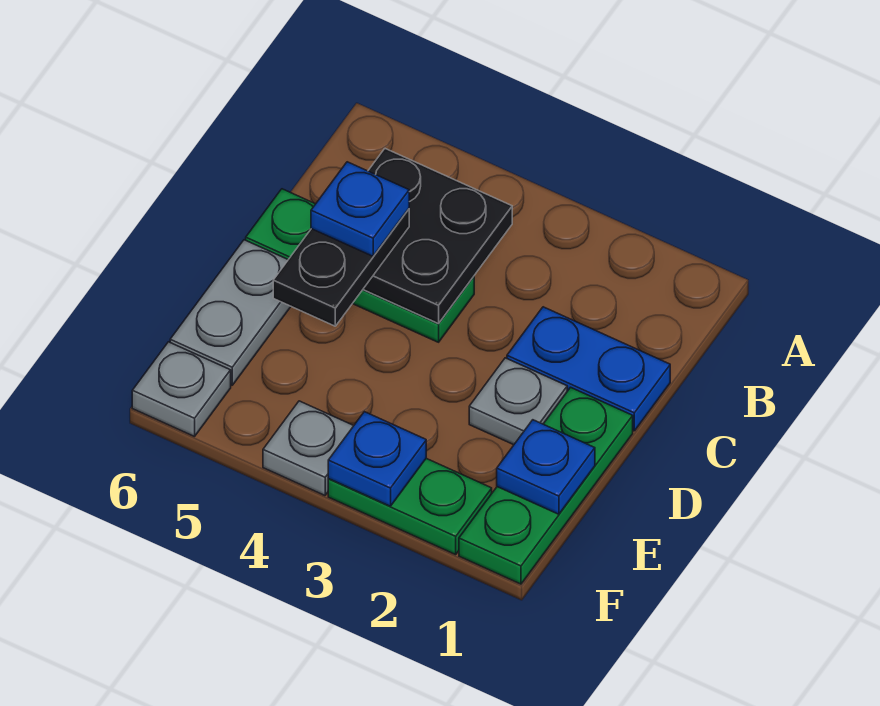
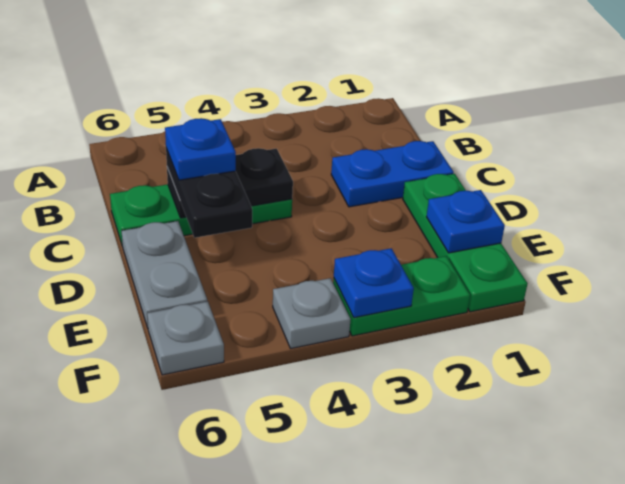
black 2x2 plate [363,149,512,324] -> black 1x2 plate [167,148,293,218]
grey 1x1 plate [469,358,567,445] -> none

